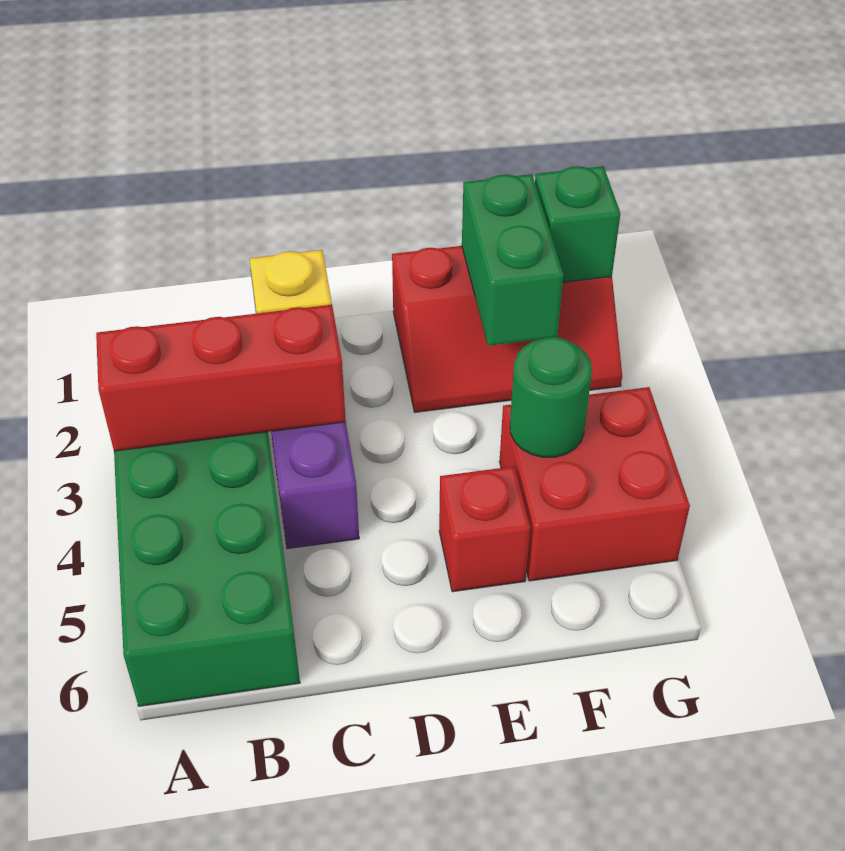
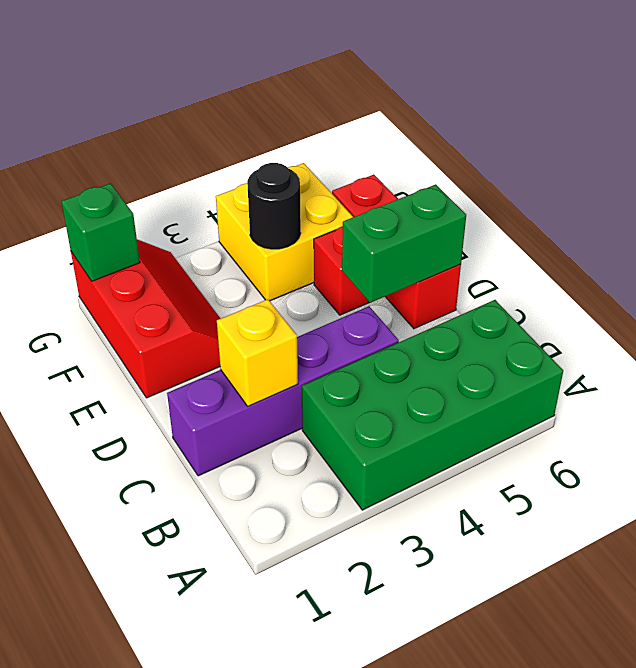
red 1x3 brick [96,305,346,451] -> red 1x3 brick moved to [332,175,461,329]
green 1x2 brick [462,174,564,346] -> green 1x2 brick moved to [342,184,466,303]
red 2x2 brick [499,387,690,581] -> yellow 2x2 brick [216,163,353,301]
green 1x1 round brick [510,337,592,457] -> black 1x1 round brick [247,163,301,249]

